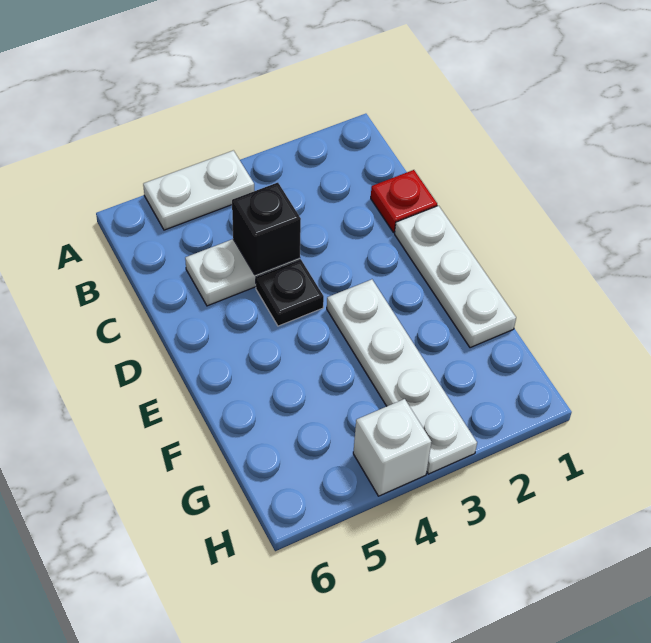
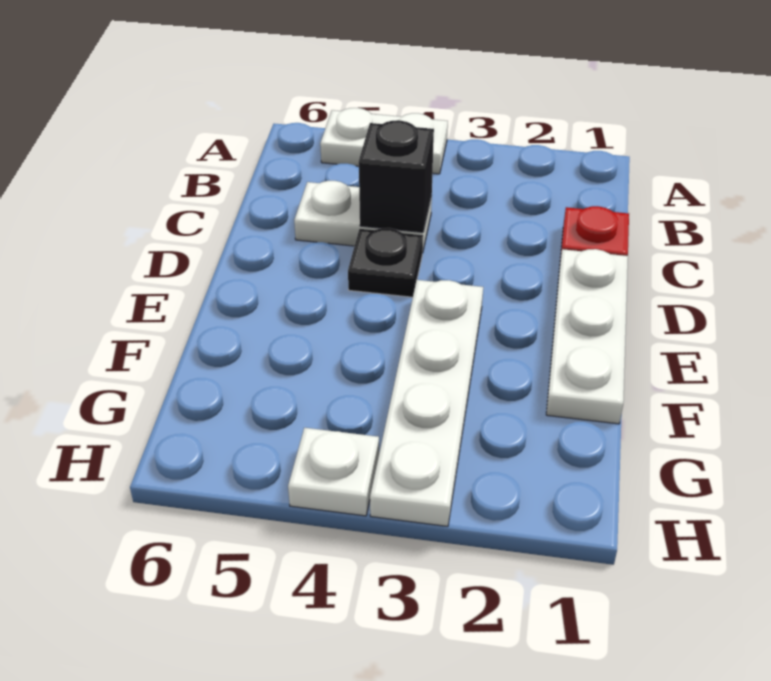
white 1x1 brick [353,399,431,496] -> white 1x1 plate [288,428,379,516]

